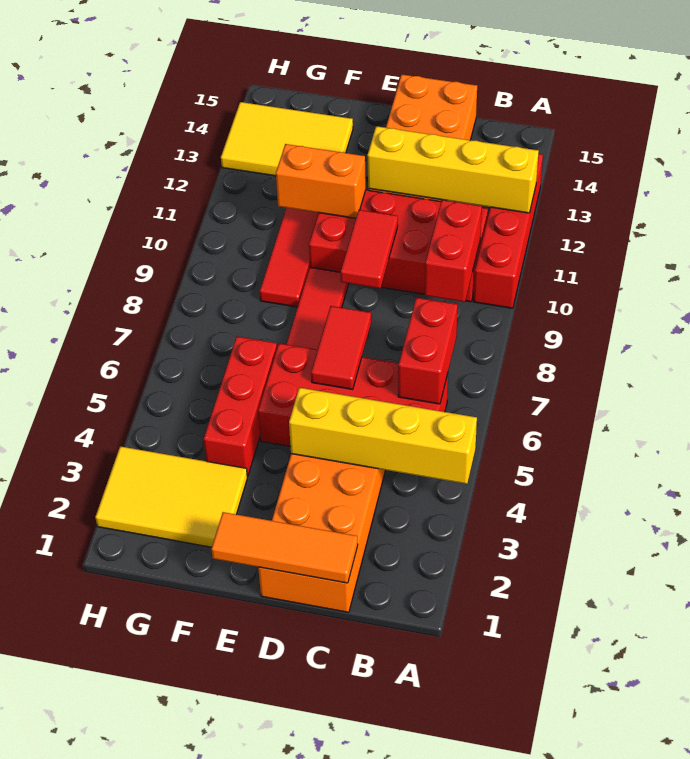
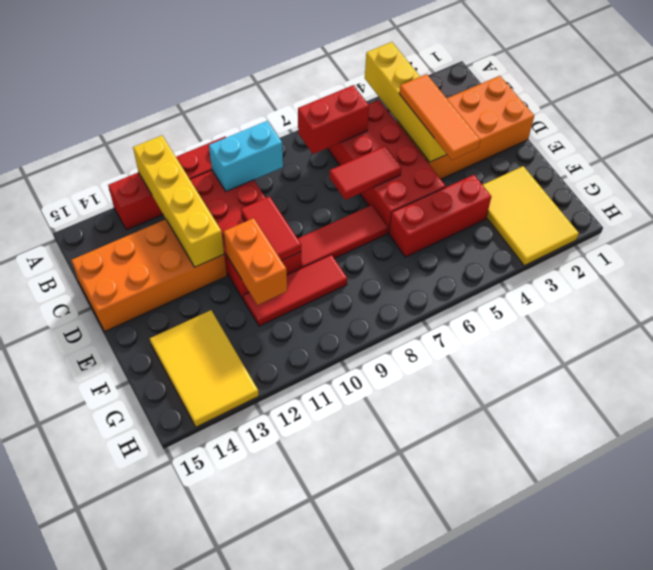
red 1x2 brick [425,200,482,302] -> cyan 1x2 brick [209,121,283,191]
orange 1x3 tile [211,512,358,583] -> orange 1x3 tile moved to [399,74,480,160]
red 1x2 tile [341,210,398,288] -> red 1x2 tile turned to [241,197,301,261]

